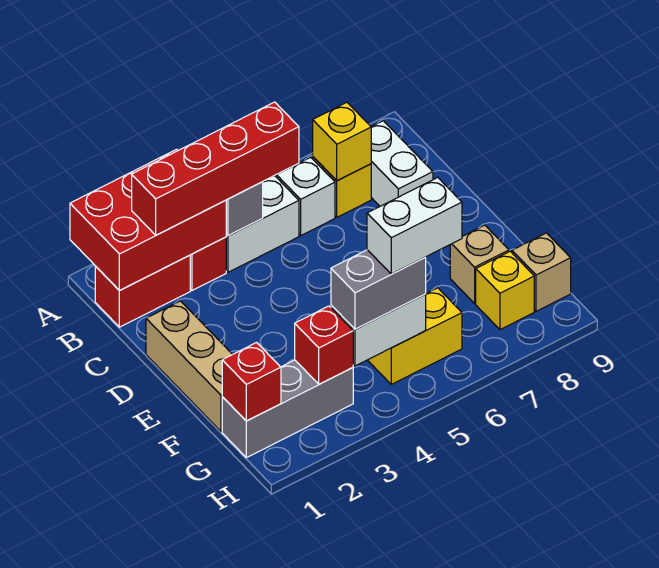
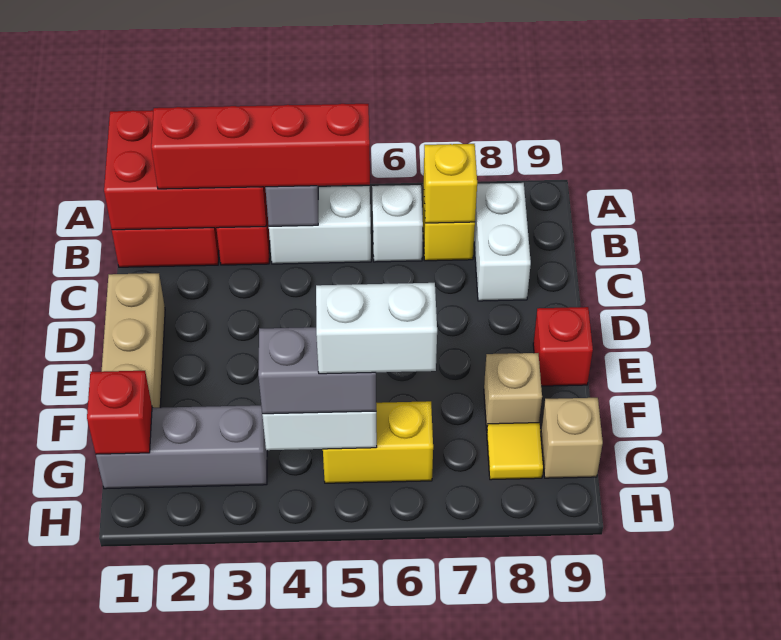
red 1x1 brick [295,306,353,384] -> red 1x1 brick moved to [533,307,593,386]
yellow 1x1 brick [476,251,534,330] -> yellow 1x1 tile [487,423,543,480]

